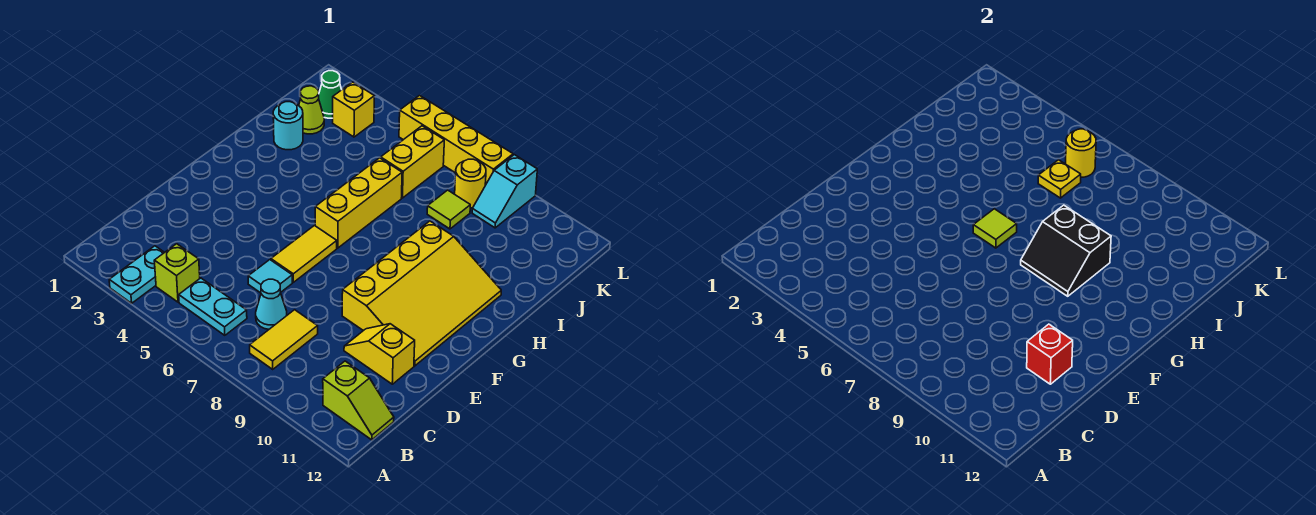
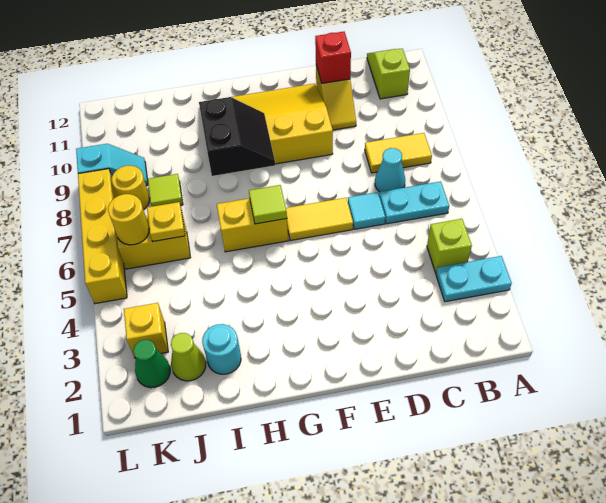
cyan 1x2 plate [179,278,247,335] -> cyan 1x2 plate turned to [379,181,449,224]
yellow 1x3 brick [315,158,402,248] -> yellow 1x2 brick [217,198,289,252]

